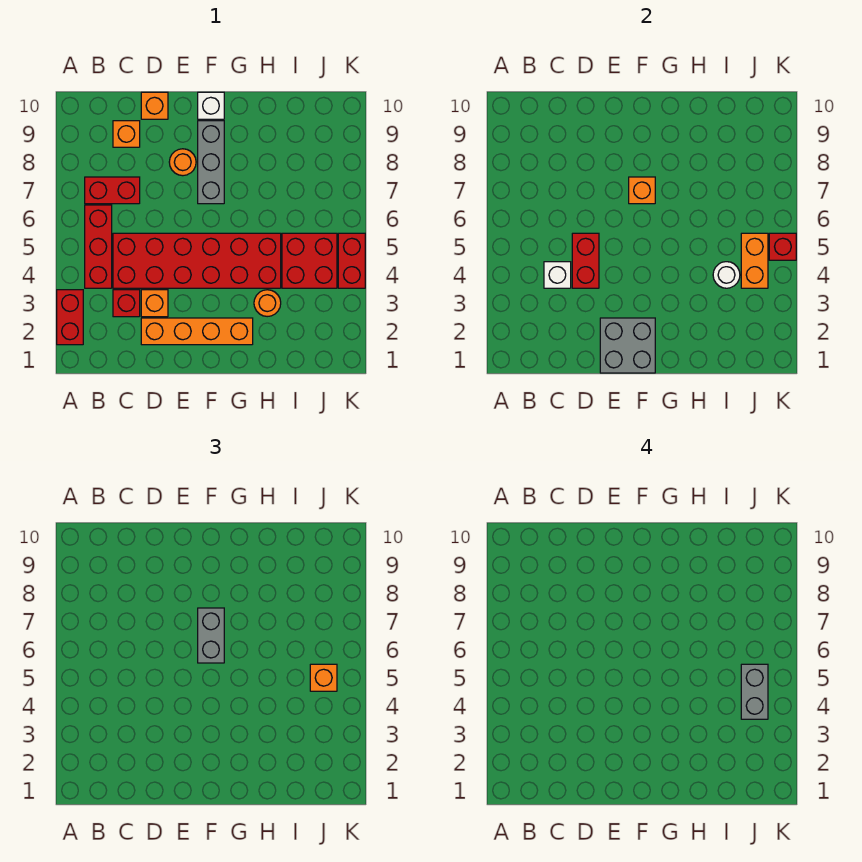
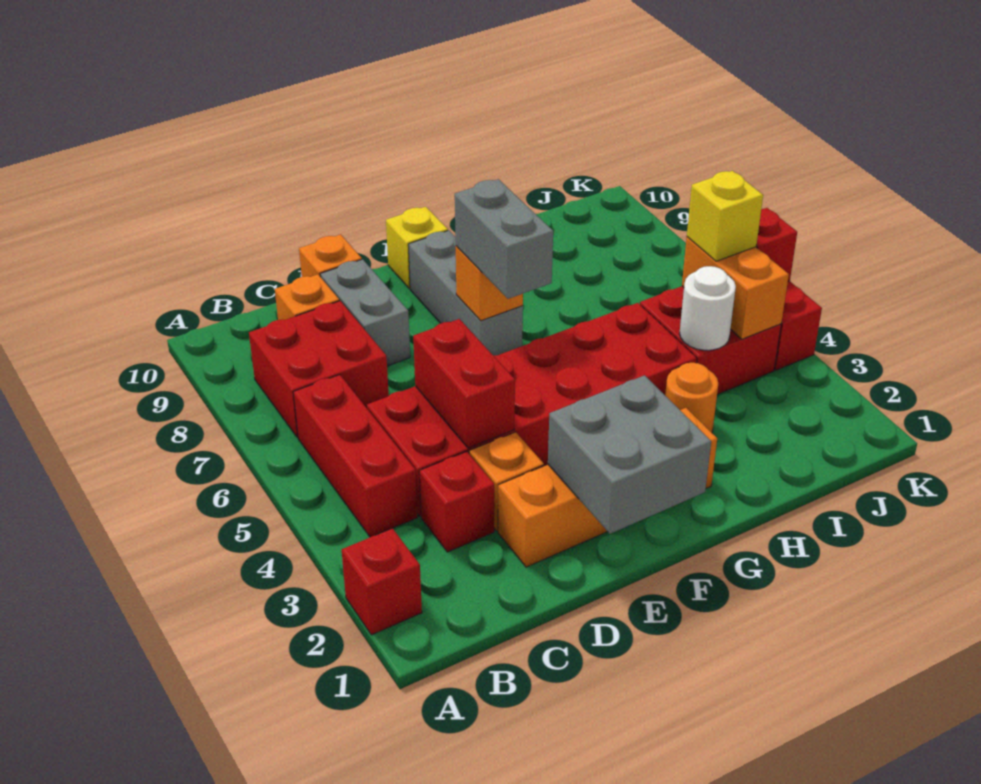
red 1x2 brick [57,290,83,345] -> red 1x1 brick [342,528,422,635]
red 1x2 brick [85,177,140,204] -> red 2x2 brick [249,301,389,437]
white 1x1 brick [544,262,571,288] -> none
orange 1x1 round brick [169,149,196,176] -> none
white 1x1 brick [198,92,224,119] -> yellow 1x1 brick [386,207,448,289]
grey 1x2 brick [741,664,768,719] -> grey 1x2 brick moved to [320,259,410,366]
orange 1x1 brick [310,664,337,691] -> yellow 1x1 brick [687,171,763,261]

